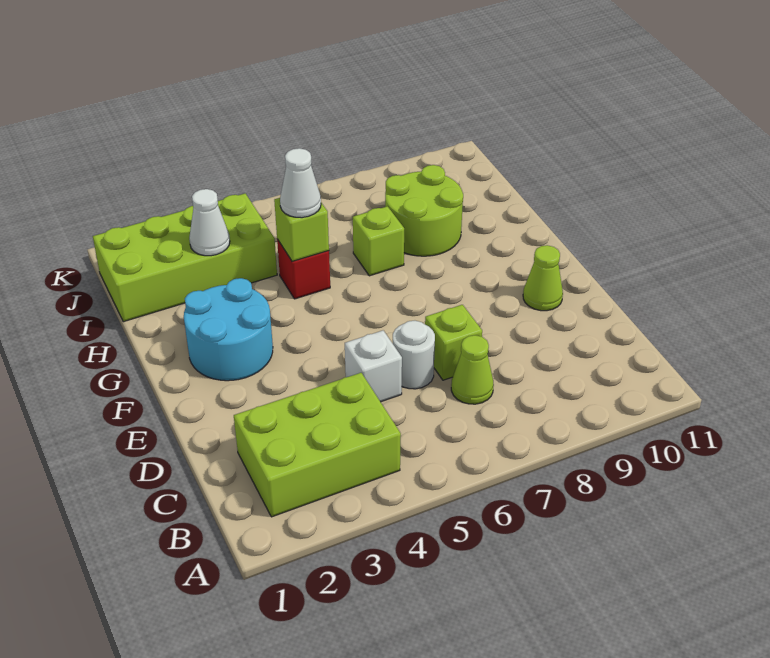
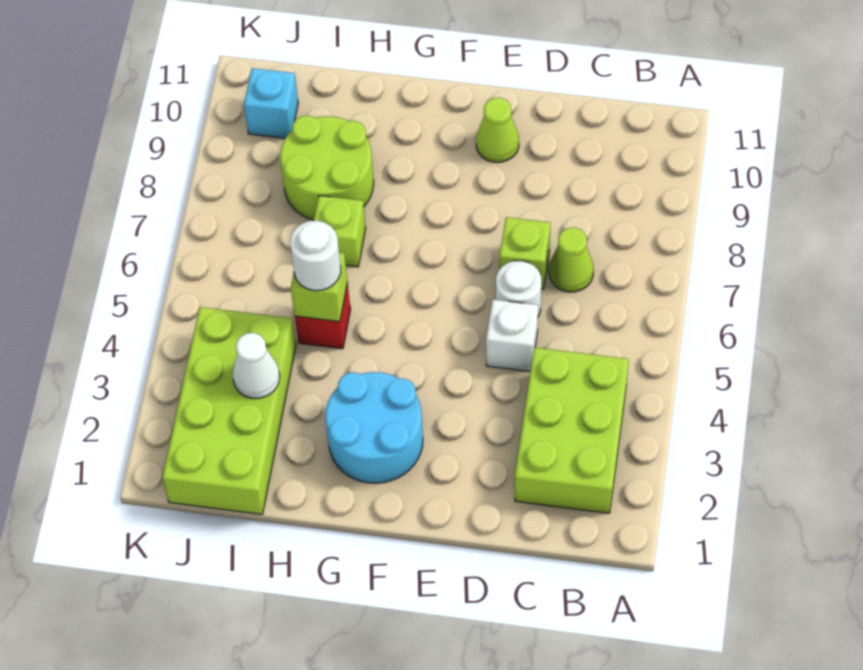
white 1x1 cone [280,148,321,218] -> white 1x1 round brick [290,221,341,291]
none -> cyan 1x1 brick [244,68,298,138]

